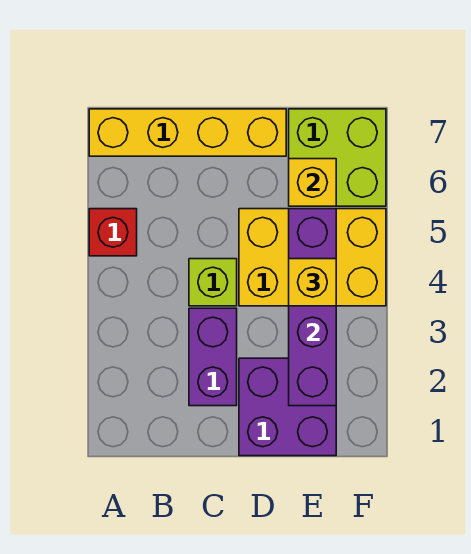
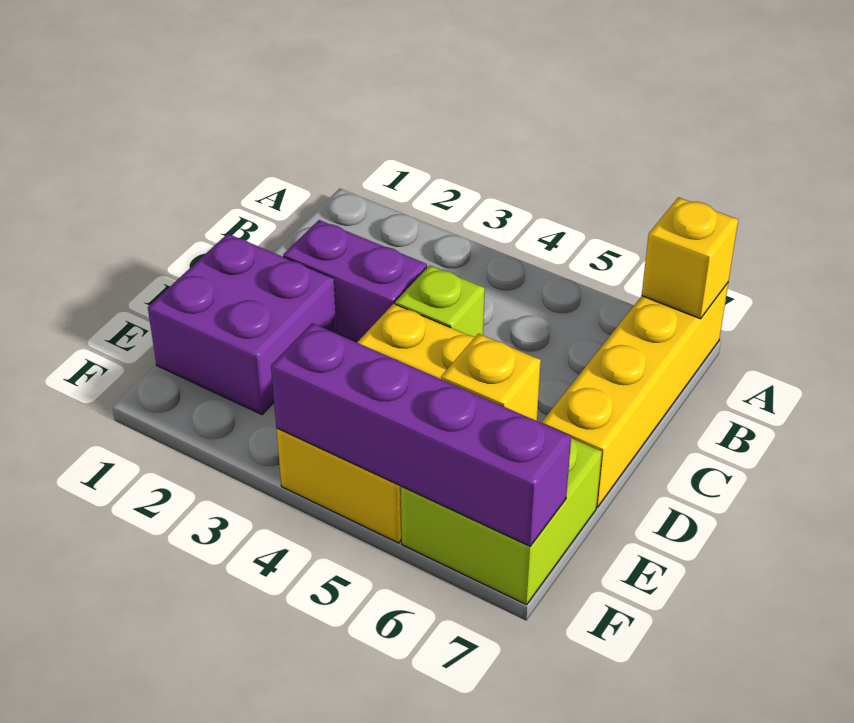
red 1x1 brick [89,209,137,256] -> none
purple 1x4 brick [289,209,336,406] -> purple 1x4 brick moved to [271,323,571,546]
yellow 1x1 brick [289,259,336,306] -> yellow 1x1 brick moved to [642,197,738,319]

